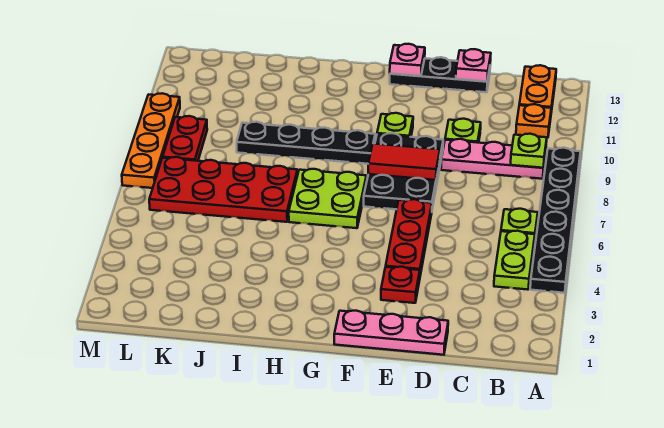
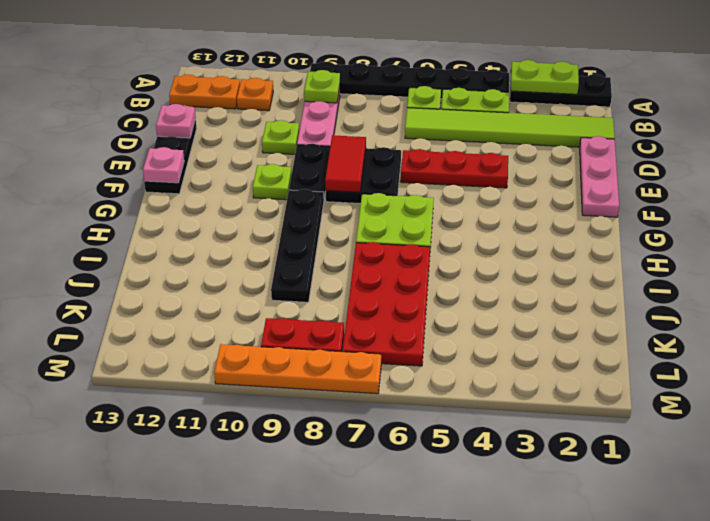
none -> black 1x3 plate [510,74,612,107]
none -> lime 1x2 plate [511,60,579,94]
none -> lime 1x6 tile [405,108,615,147]
red 1x1 plate [381,267,420,303] -> none

